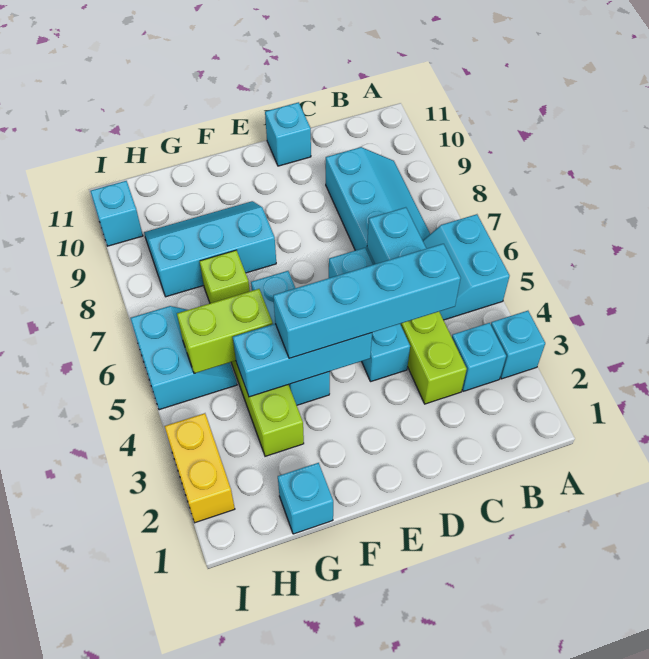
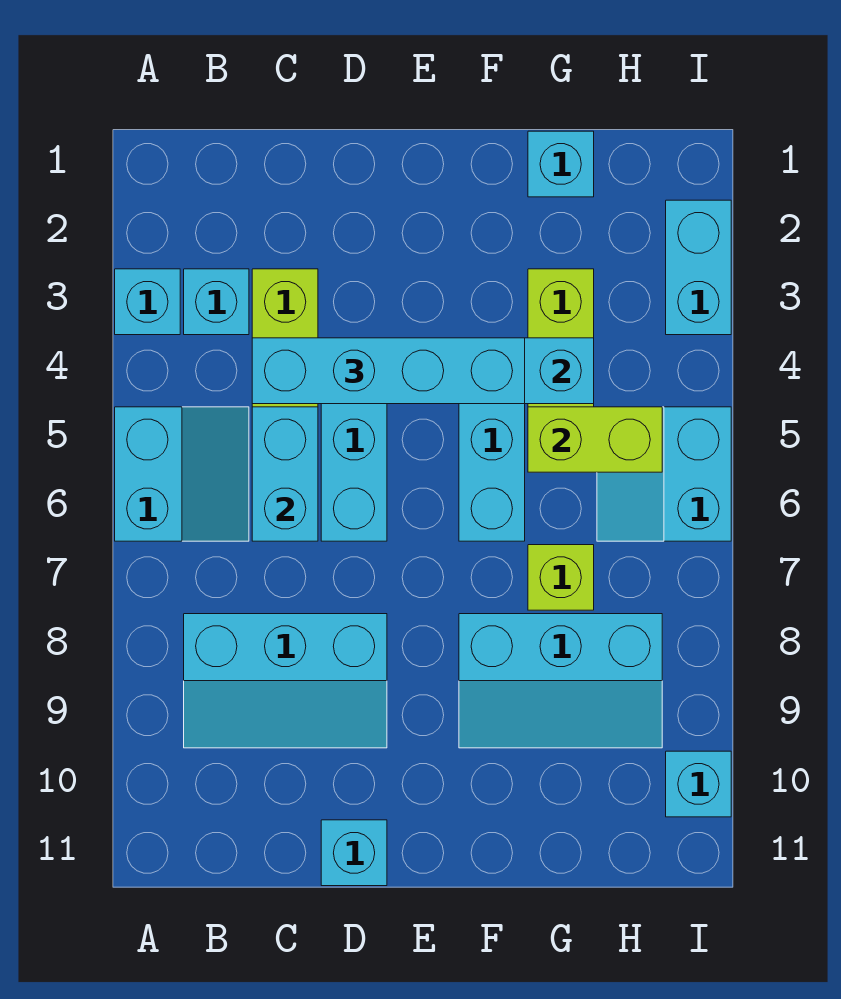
cyan 2x3 slope [326,147,430,265] -> cyan 2x3 slope turned to [184,614,387,748]
yellow 1x2 brick [165,413,235,523] -> cyan 1x2 brick [666,200,731,335]

